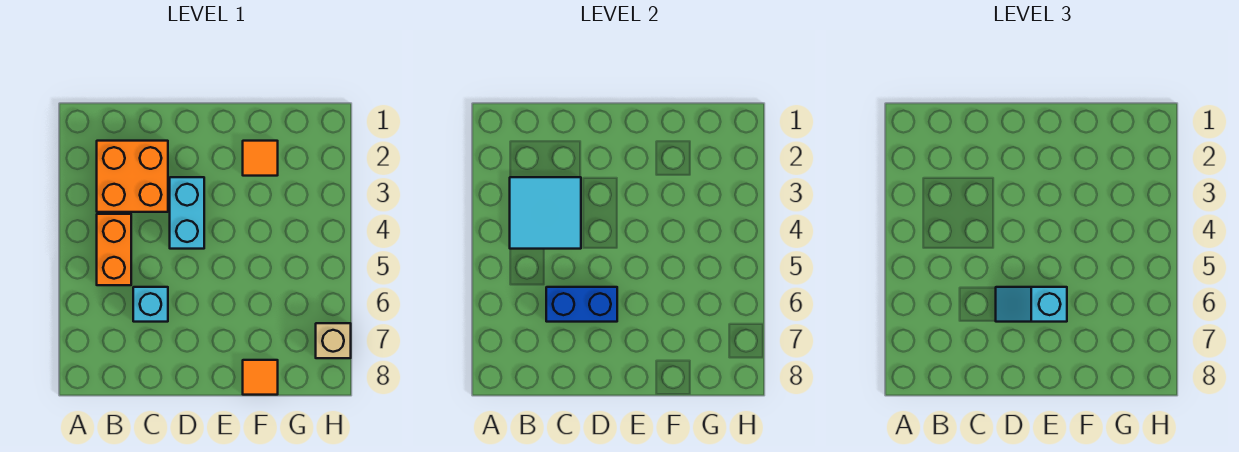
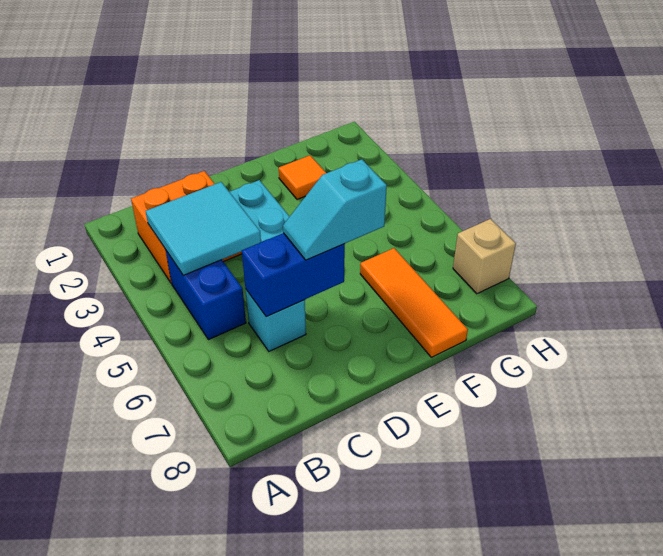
orange 1x2 brick [97,214,131,285] -> blue 1x2 brick [166,251,246,340]
orange 1x1 tile [243,360,278,395] -> orange 1x3 tile [360,248,468,357]

